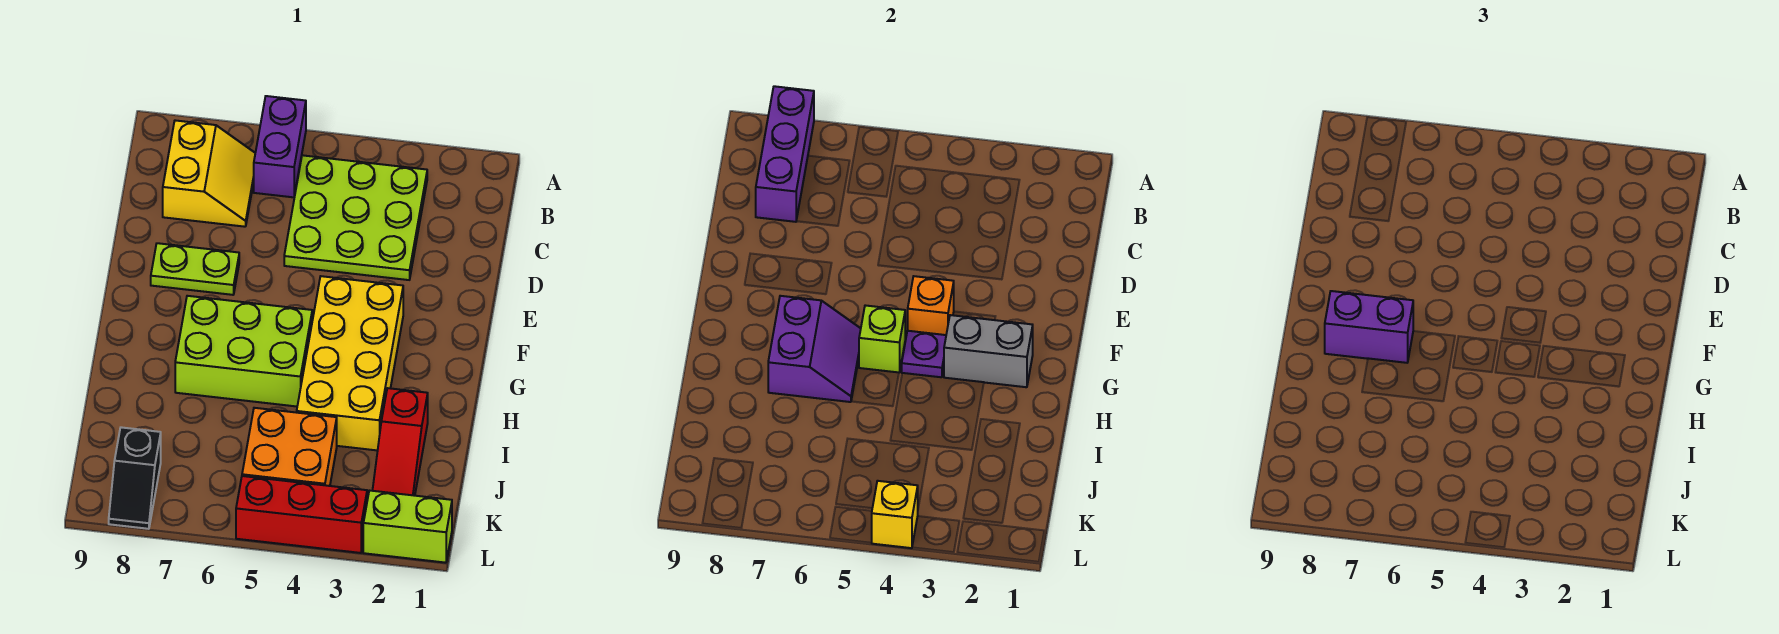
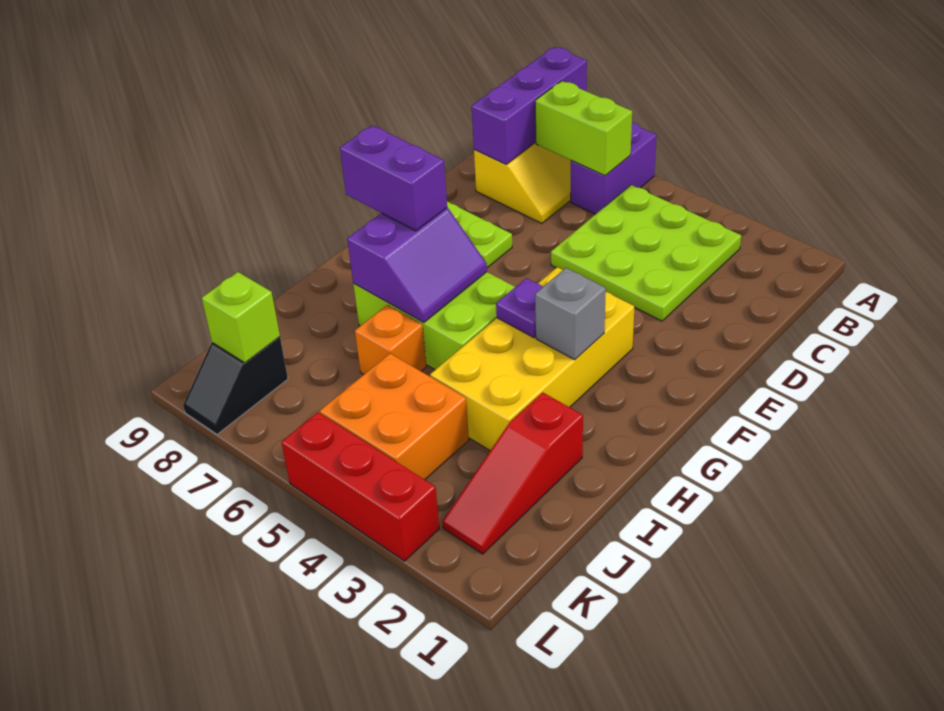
orange 1x1 brick [908,276,954,335] -> orange 1x1 brick moved to [355,305,426,374]
grey 1x2 brick [944,315,1033,387] -> grey 1x1 brick [535,268,606,360]
lime 1x1 brick [859,305,905,372] -> lime 1x1 brick moved to [202,272,280,363]
lime 1x2 brick [363,491,452,563] -> lime 1x2 brick moved to [535,81,632,176]
yellow 1x1 brick [872,481,918,548] -> none

